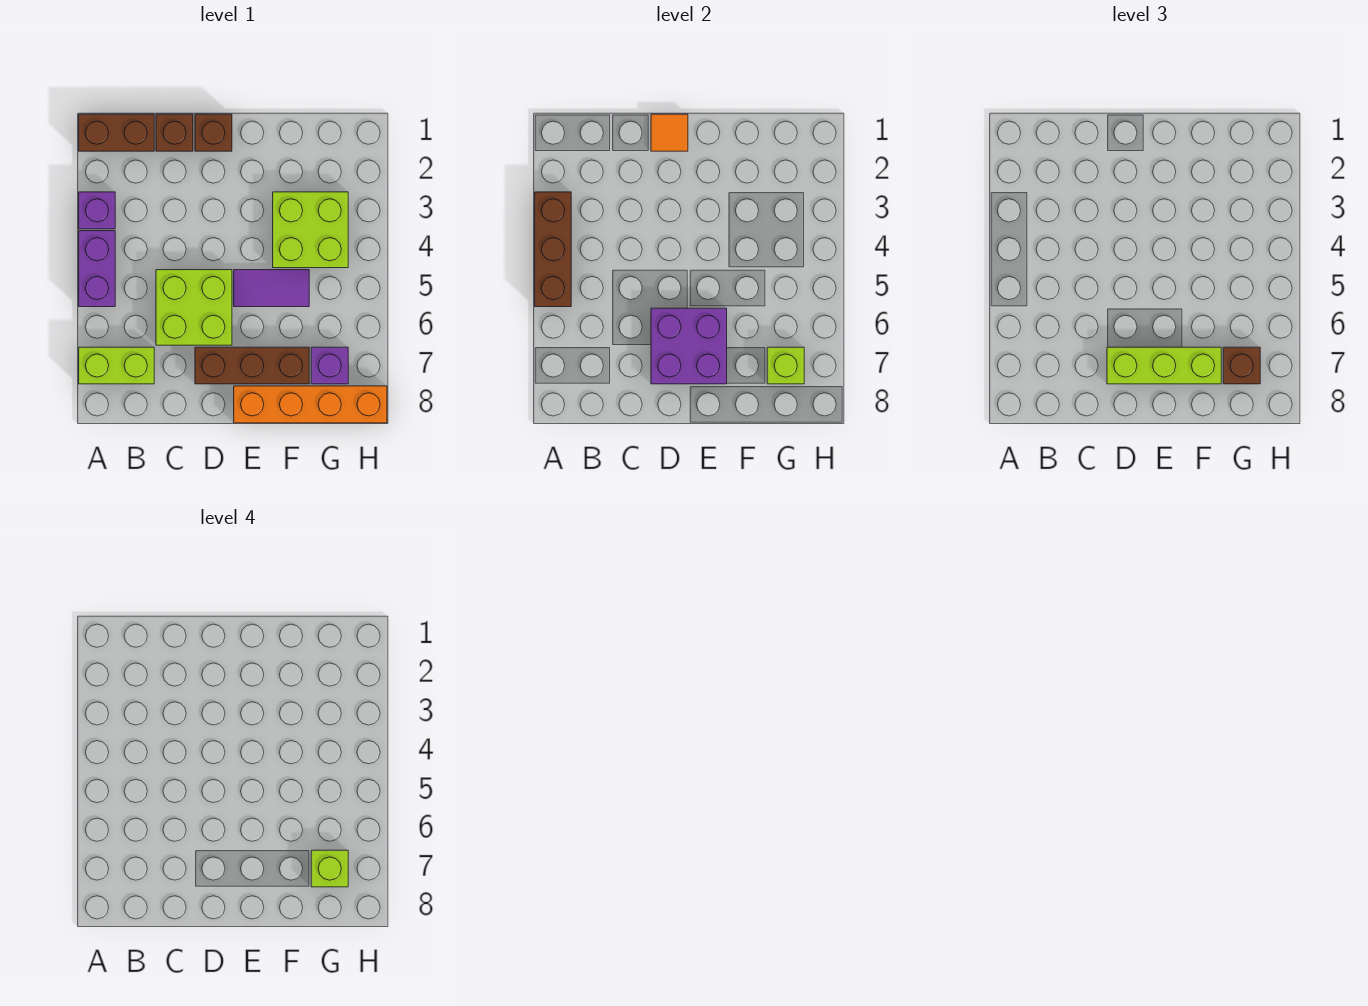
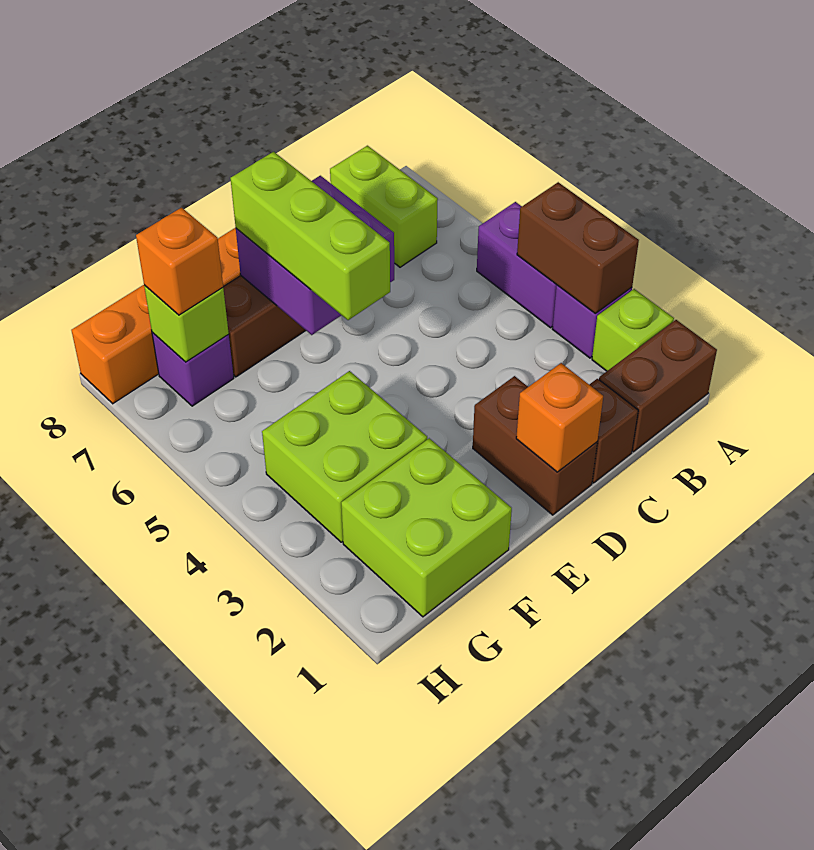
brown 1x3 brick [535,192,571,307] -> brown 1x2 brick [517,182,639,314]
lime 1x2 brick [79,347,154,384] -> lime 1x2 brick turned to [330,146,438,267]
lime 2x2 brick [156,270,232,345] -> lime 2x2 brick moved to [341,438,512,617]
brown 1x1 brick [195,114,232,151] -> brown 1x2 brick [473,376,597,515]
orange 1x1 tile [651,114,688,151] -> orange 1x1 brick [516,363,603,472]
lime 1x3 brick [1107,347,1221,384] -> lime 1x3 brick turned to [230,152,390,320]
purple 1x2 tile [234,270,309,307] -> none
brown 1x1 brick [1223,347,1260,384] -> orange 1x1 brick [136,208,223,315]
lime 1x1 brick [311,850,348,887] -> lime 1x1 brick moved to [592,289,674,371]

